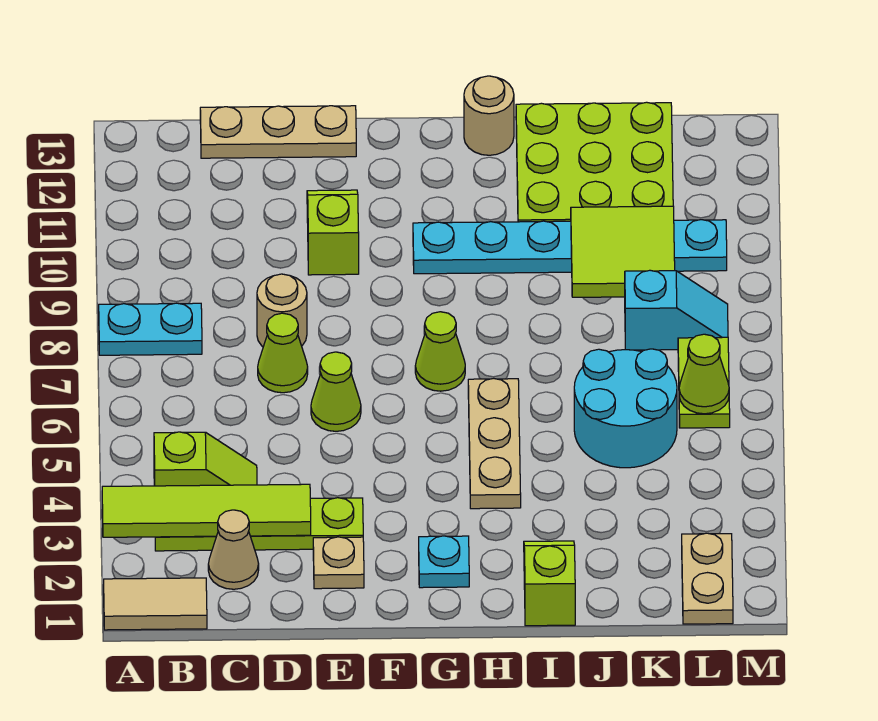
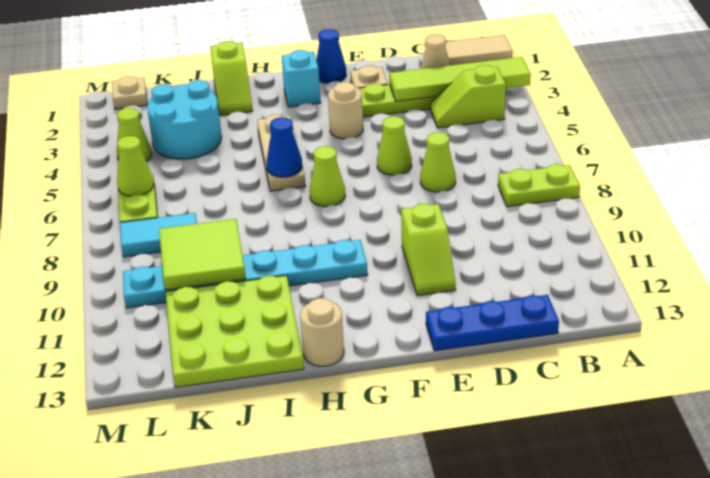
cyan 1x2 plate [99,303,202,355] -> lime 1x2 plate [498,164,580,207]
tan 1x3 plate [200,106,356,158] -> blue 1x3 plate [426,295,559,351]
tan 1x1 round brick [257,274,307,347] -> tan 1x1 round brick moved to [328,82,363,139]
none -> blue 1x1 cone [316,29,346,83]
cyan 1x1 plate [419,536,469,588] -> cyan 1x1 brick [282,50,321,107]
none -> blue 1x1 cone [267,117,302,177]
cyan 2x2 round brick [574,349,677,468] -> cyan 2x2 round brick moved to [147,80,222,159]
cyan 1x2 slope [625,270,728,350] -> cyan 1x2 tile [120,213,197,257]
tan 1x2 plate [682,533,733,624] -> tan 1x1 plate [112,76,147,109]
none -> lime 1x1 cone [117,108,152,162]

